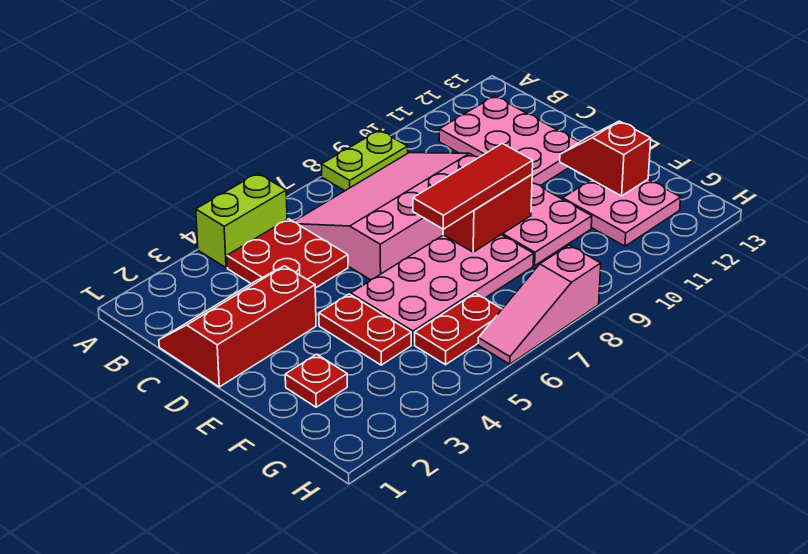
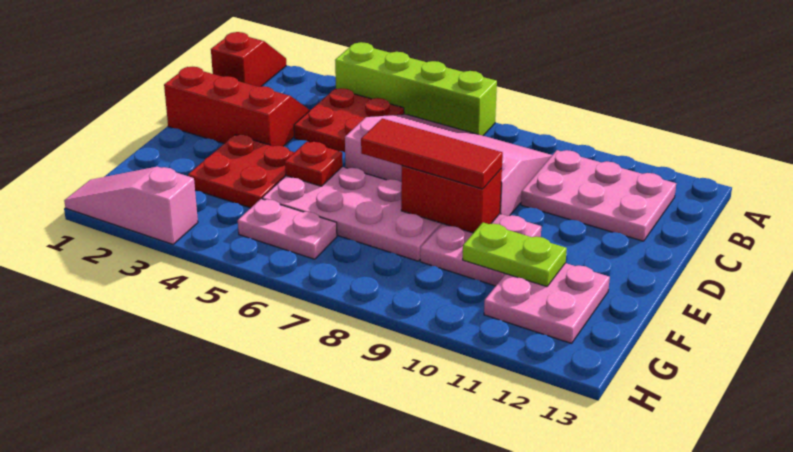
lime 1x2 brick [196,173,287,268] -> lime 1x4 brick [335,42,497,136]
lime 1x2 plate [321,130,408,191] -> lime 1x2 plate moved to [463,223,567,287]
pink 2x3 plate [439,96,579,186] -> pink 2x3 plate turned to [521,150,676,241]
red 1x2 plate [319,294,411,365] -> red 2x2 plate [188,135,294,208]
red 1x2 slope [560,121,651,196] -> red 1x2 slope moved to [211,32,286,87]
red 1x1 plate [285,354,347,407] -> red 1x1 plate moved to [285,142,343,186]
red 1x2 plate [415,293,502,365] -> pink 1x2 plate [238,199,337,259]
pink 1x3 slope [478,245,601,364] -> pink 1x3 slope moved to [64,167,198,244]

